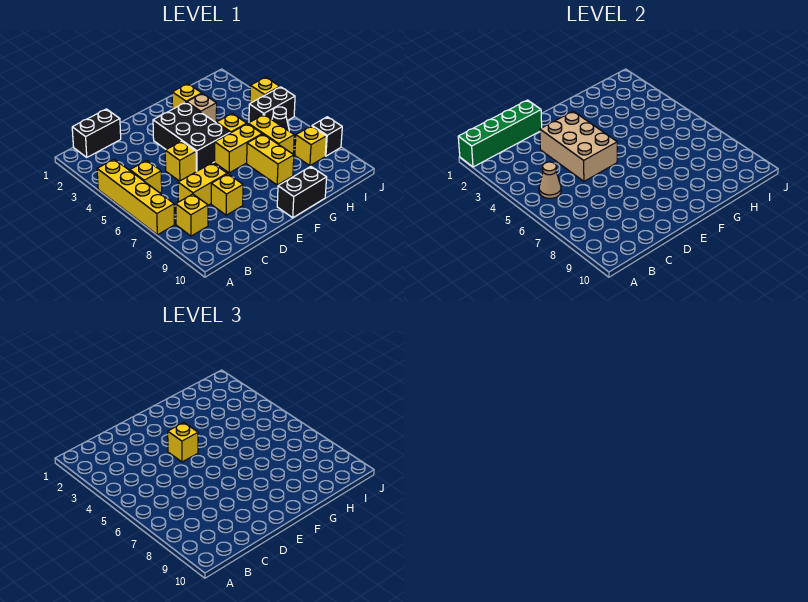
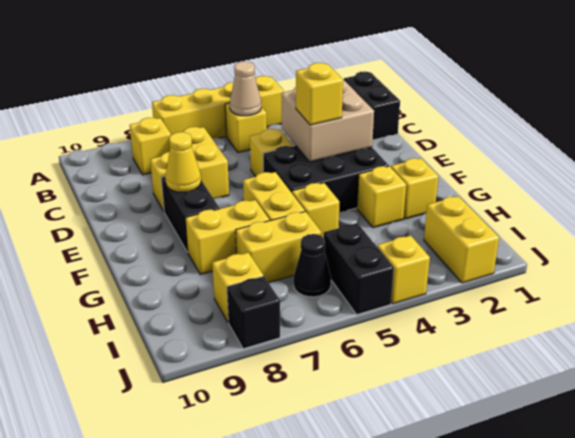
green 1x4 brick [458,100,542,167] -> none
tan 2x3 brick [540,111,617,181] -> tan 2x2 brick [282,80,374,162]
none -> yellow 1x1 cone [165,132,201,192]
black 1x2 brick [277,167,327,218] -> black 1x2 brick moved to [161,177,219,252]
tan 1x1 brick [187,94,217,122] -> yellow 1x1 brick [357,166,406,228]
none -> yellow 1x2 brick [424,196,499,283]

